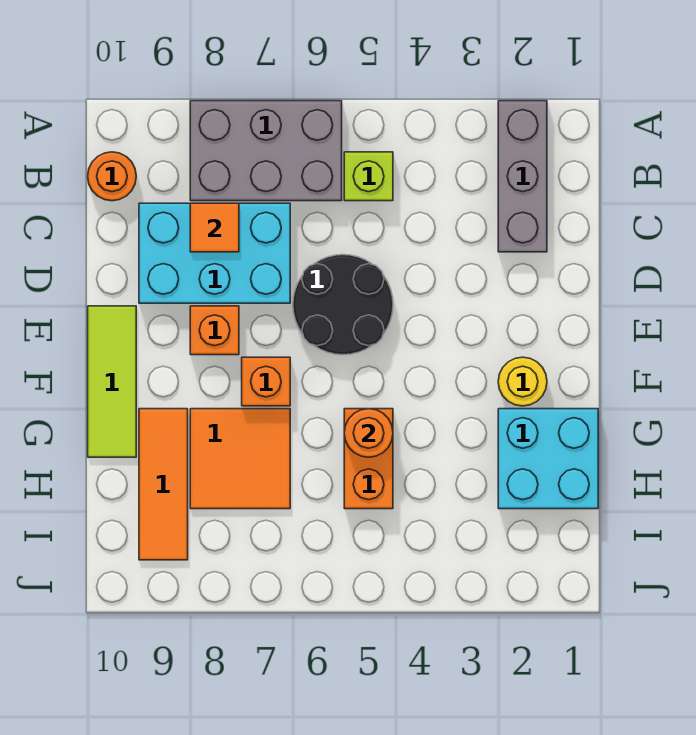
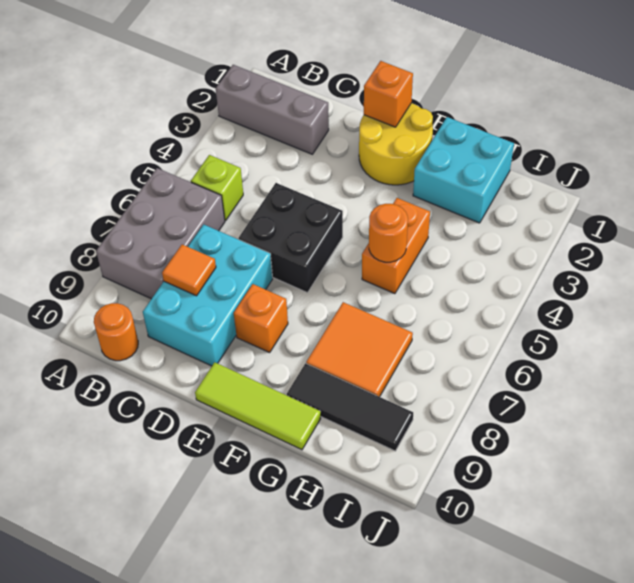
black 2x2 round brick [293,255,393,355] -> black 2x2 brick [239,183,343,293]
yellow 1x1 round brick [498,357,547,406] -> yellow 2x2 round brick [359,103,433,185]
orange 1x1 brick [242,357,290,406] -> orange 1x1 brick moved to [364,61,413,127]
orange 1x2 brick [344,409,393,509] -> orange 1x2 brick turned to [362,198,430,294]
orange 1x3 tile [139,409,188,560] -> black 1x3 tile [287,363,413,451]

